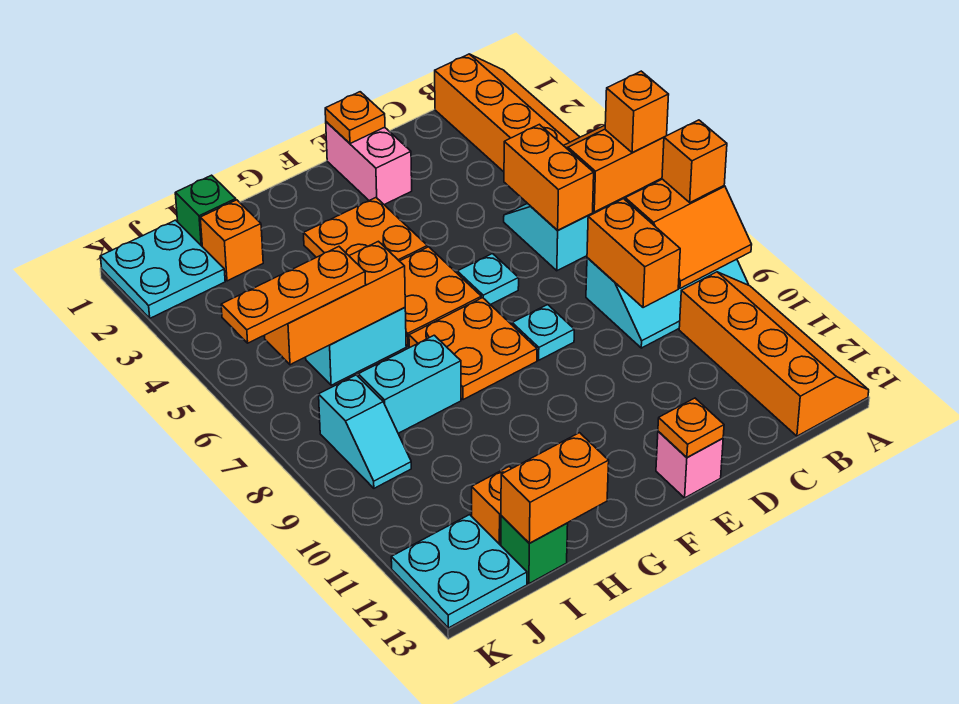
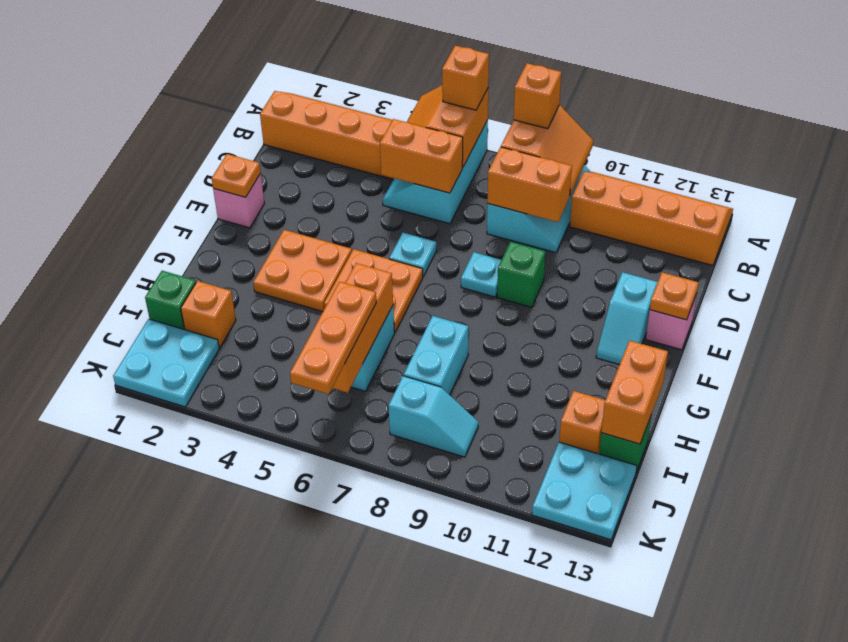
pink 1x2 brick [326,122,412,205] -> pink 1x1 brick [213,173,264,228]
none -> green 1x1 brick [497,242,545,307]
none -> cyan 1x2 slope [596,272,658,365]
orange 2x2 plate [409,298,537,400] -> none

